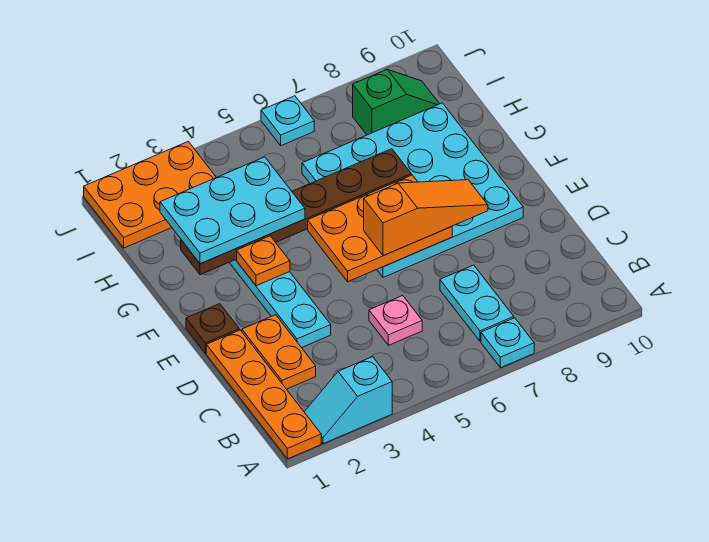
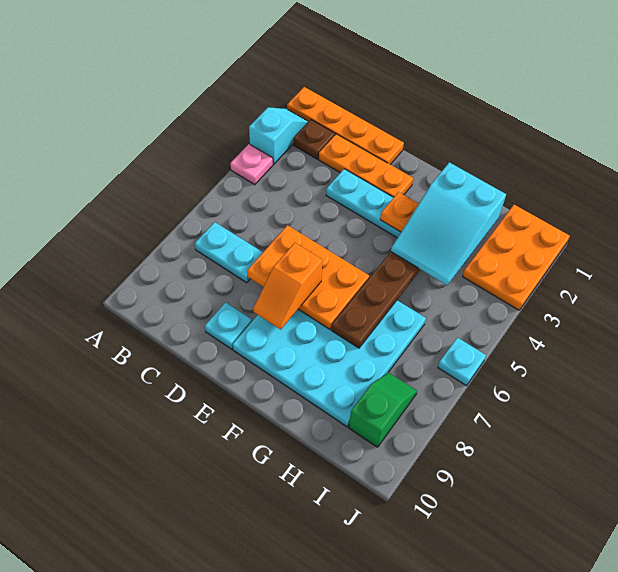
cyan 1x1 plate [481,318,534,368] -> cyan 1x1 plate moved to [205,302,252,349]
orange 1x2 plate [242,315,316,389] -> orange 1x3 plate [319,134,413,197]
pink 1x1 plate [369,296,422,345] -> pink 1x1 plate moved to [230,144,273,185]
brown 1x1 plate [186,304,239,353] -> brown 1x1 plate moved to [294,120,335,159]
orange 2x3 plate [308,175,452,282] -> orange 2x3 plate turned to [247,225,369,329]
orange 1x3 slope [364,180,488,256] -> orange 1x2 slope [253,243,322,329]
cyan 2x3 plate [160,157,305,264] -> cyan 2x3 slope [391,162,506,285]
green 1x2 slope [353,69,439,135] -> green 1x2 slope turned to [349,372,417,447]

